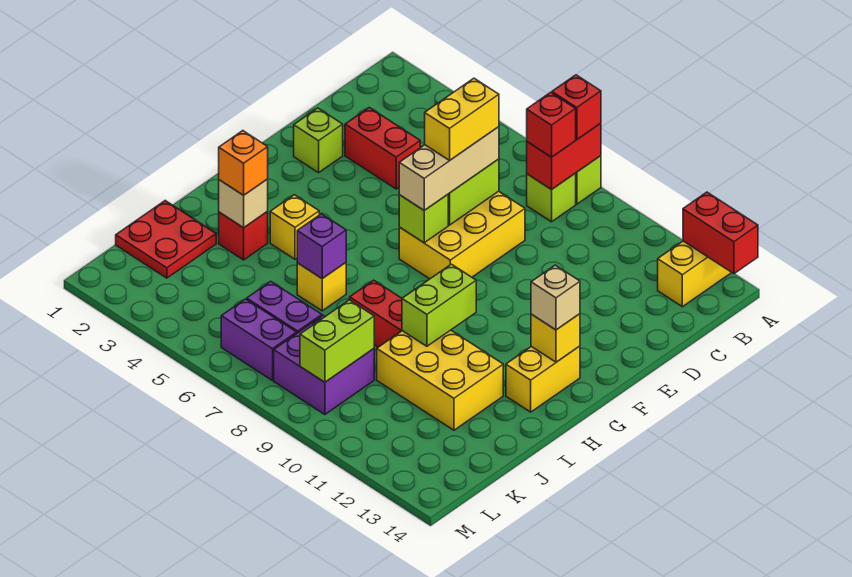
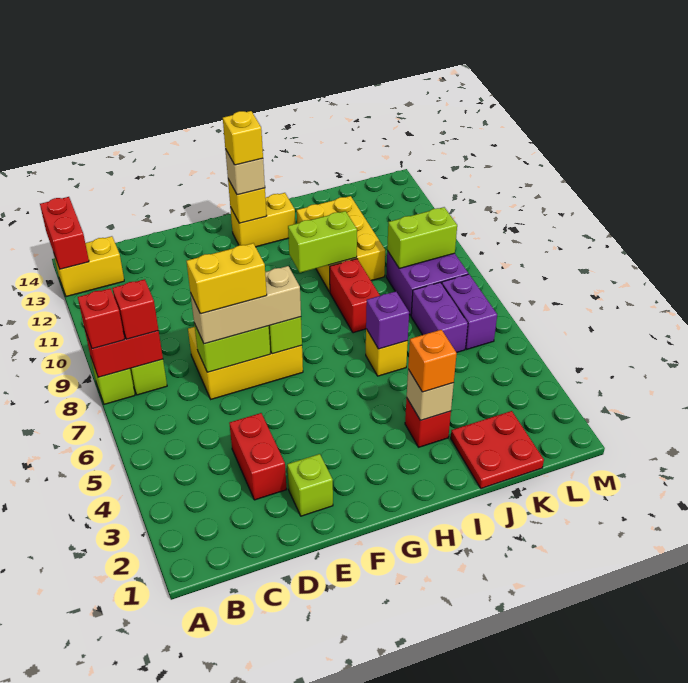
yellow 1x1 brick [270,195,319,259] -> yellow 1x1 brick moved to [223,111,263,165]

